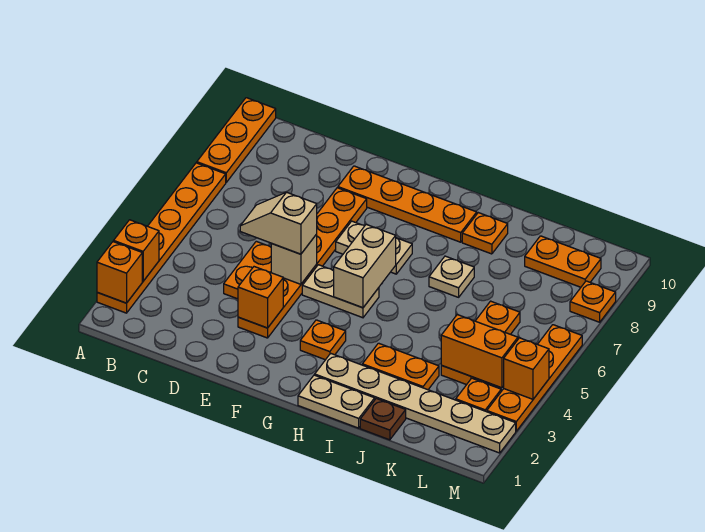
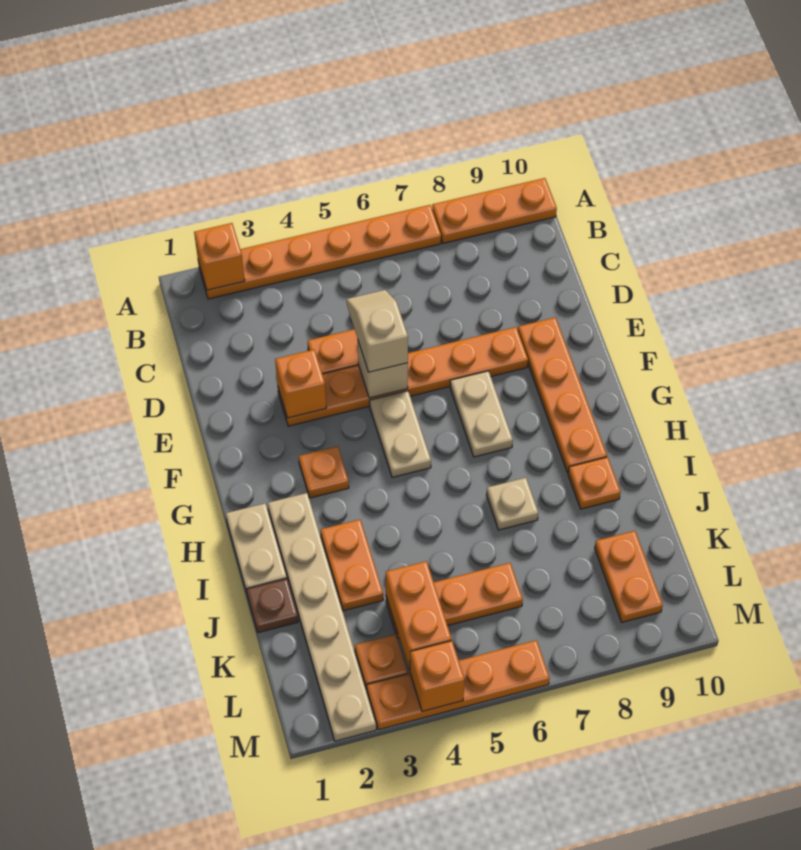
orange 1x1 brick [114,220,159,281] -> none
tan 1x2 brick [334,224,396,308] -> none
orange 1x1 plate [570,281,616,322] -> none

